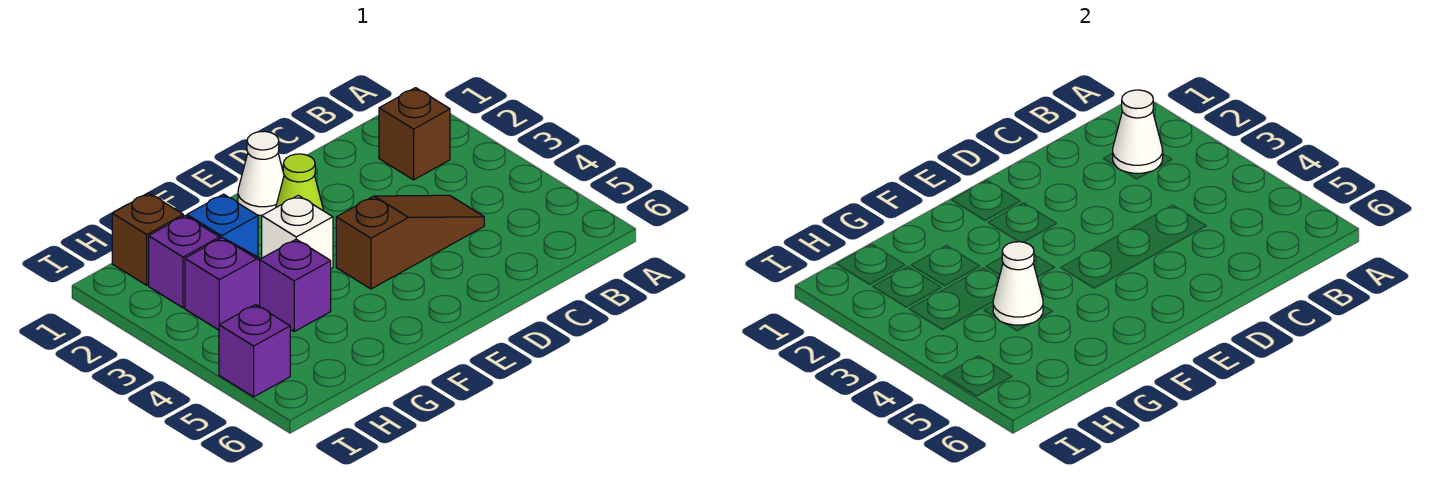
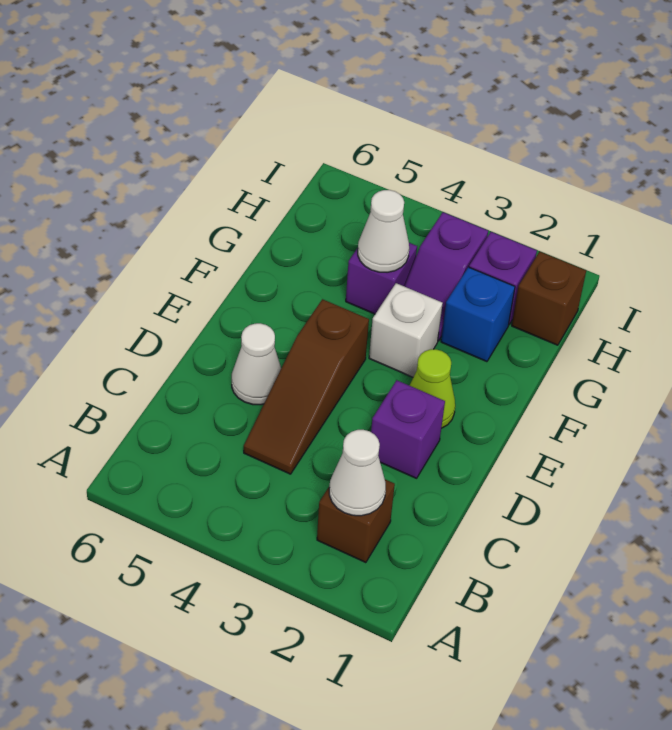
white 1x1 cone [238,131,284,215] -> white 1x1 cone moved to [232,323,281,405]
purple 1x1 brick [219,305,290,397] -> purple 1x1 brick moved to [371,380,445,478]

